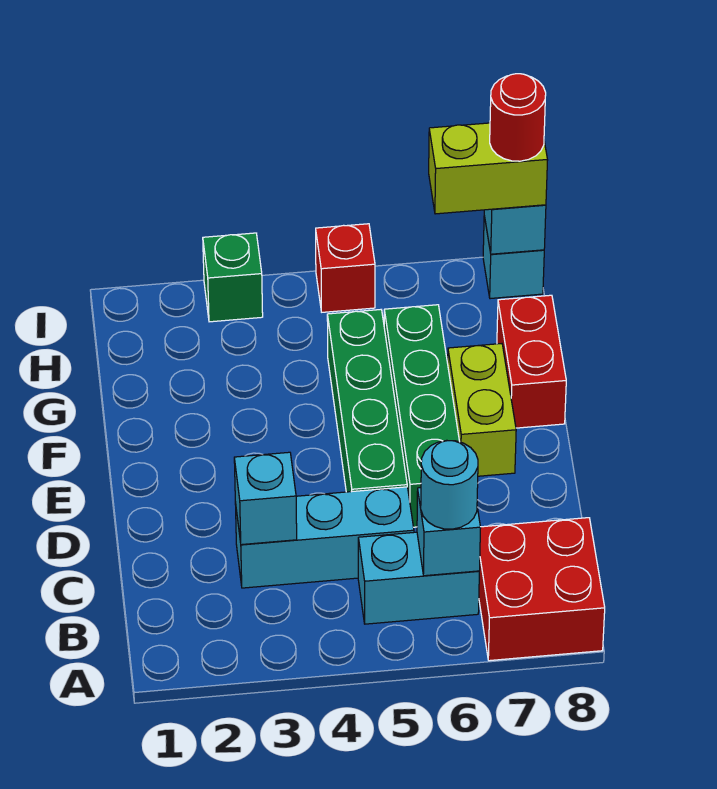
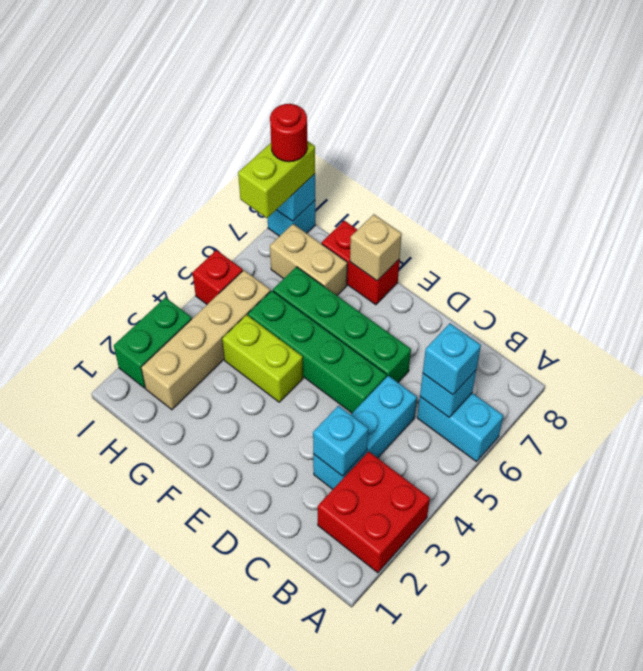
red 2x2 brick [479,518,605,661] -> red 2x2 brick moved to [318,451,430,573]
cyan 1x2 brick [358,532,479,624] -> cyan 1x2 brick turned to [417,393,504,462]
cyan 1x1 round brick [421,440,478,529] -> cyan 1x1 brick [423,323,481,395]
lime 1x2 brick [448,344,516,476] -> lime 1x2 brick moved to [222,315,303,402]
none -> tan 1x1 brick [350,214,402,281]
none -> tan 1x2 brick [270,224,347,295]
none -> tan 1x4 brick [141,270,271,410]
green 1x1 brick [203,233,263,322] -> green 1x2 brick [114,297,192,388]

